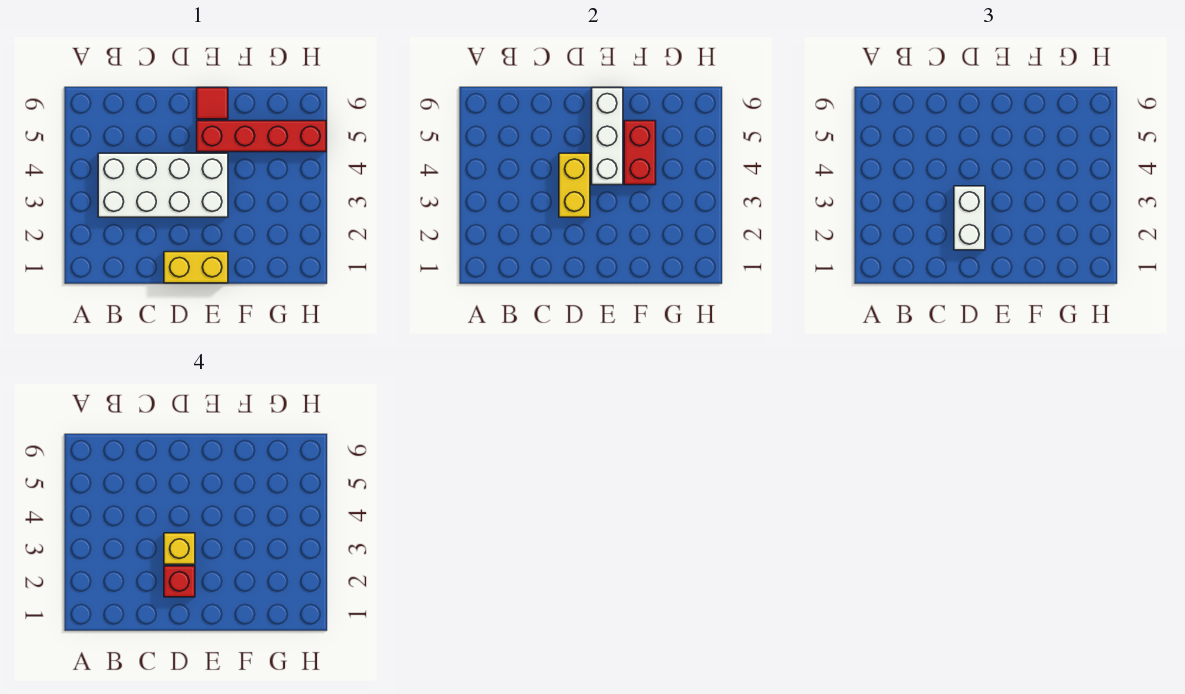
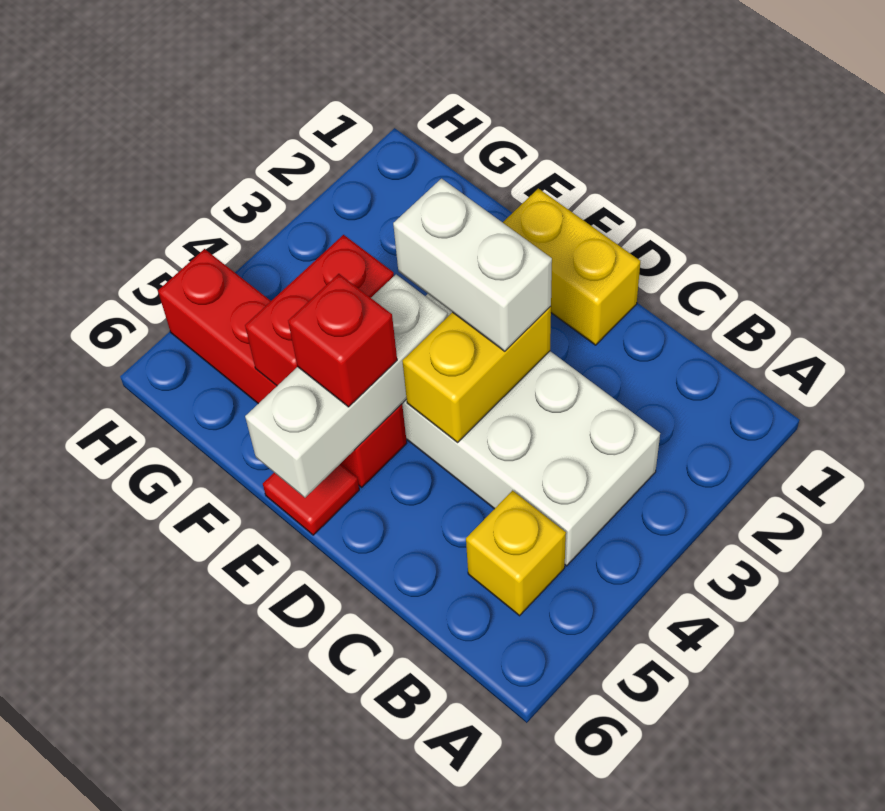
white 1x2 brick [954,186,985,250] -> white 1x2 brick turned to [393,179,552,351]
red 1x1 brick [164,566,195,597] -> red 1x1 brick moved to [288,274,397,407]
yellow 1x1 brick [164,533,195,564] -> yellow 1x1 brick moved to [466,491,566,616]

